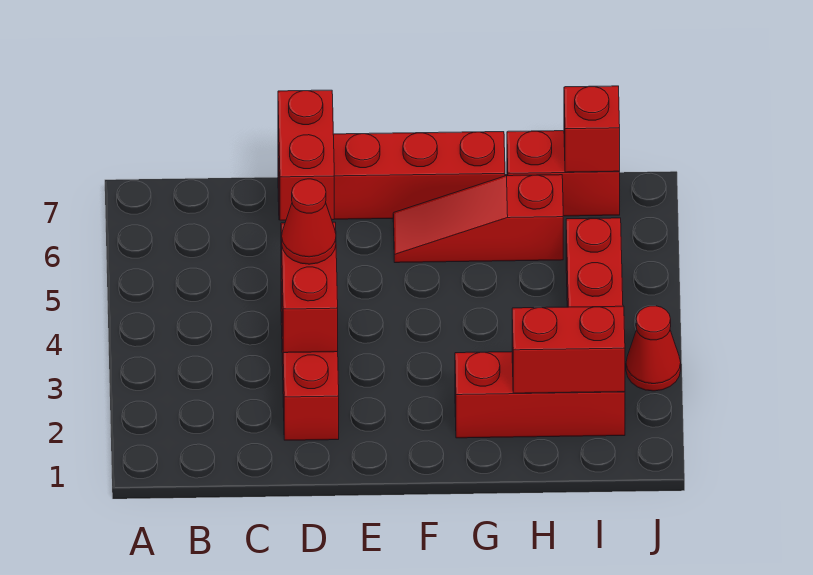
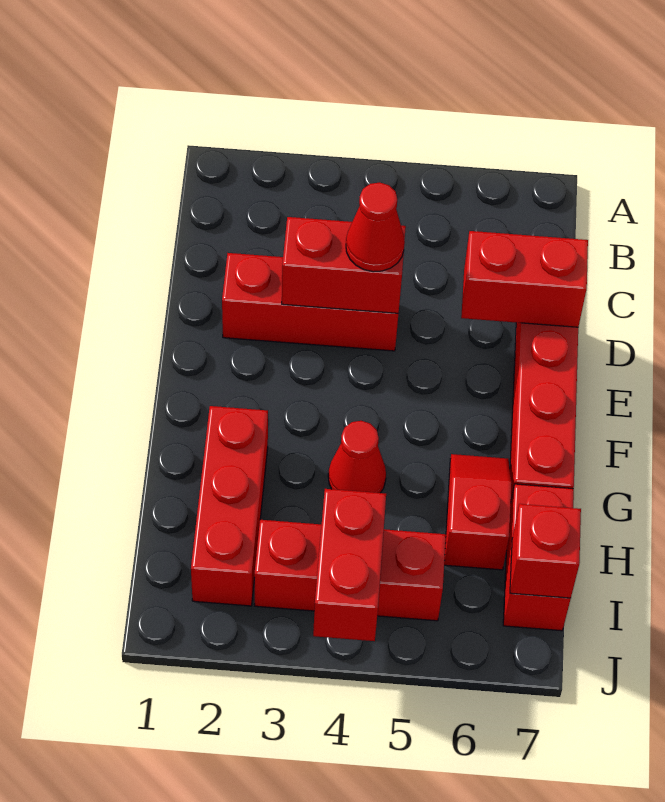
red 1x3 slope [393,175,563,263] -> red 1x2 slope [444,454,512,570]
red 1x2 brick [512,306,625,393] -> red 1x2 brick moved to [313,489,386,641]
red 1x1 cone [626,306,681,391] -> red 1x1 cone moved to [328,421,386,493]

